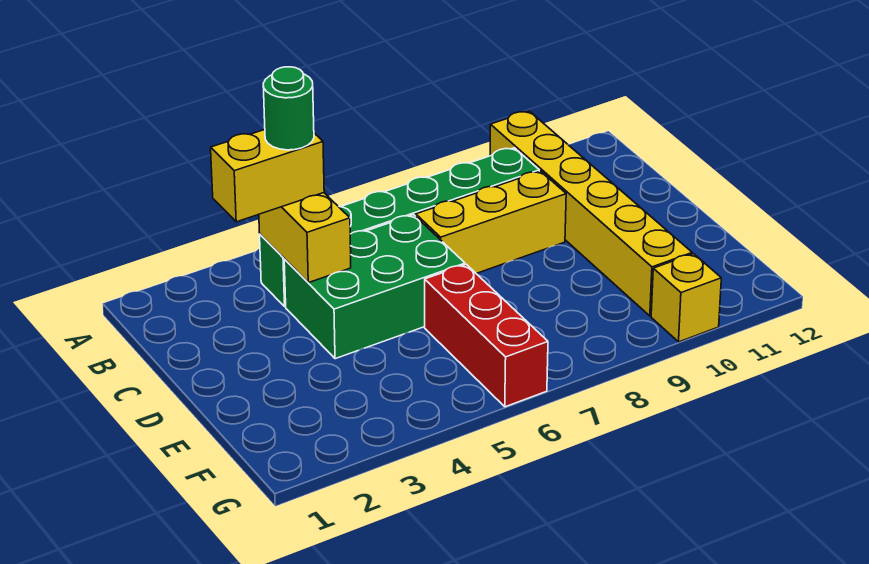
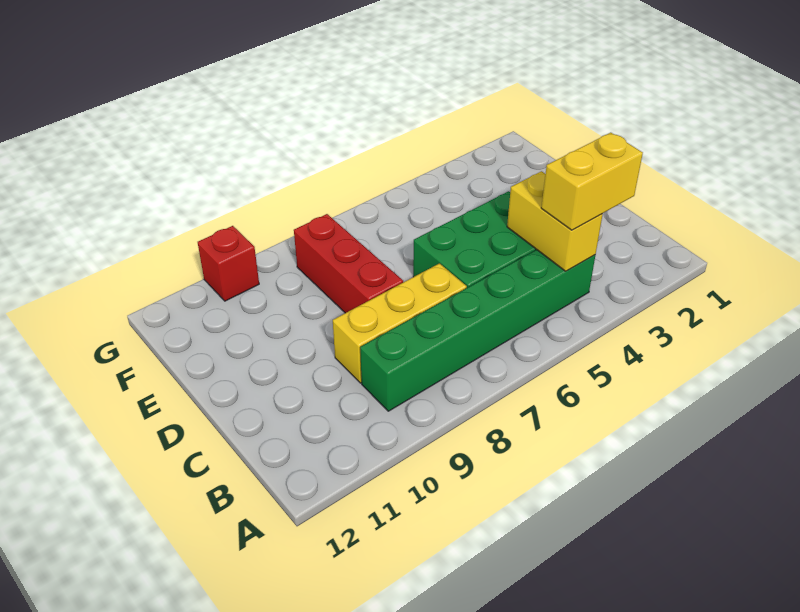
yellow 1x6 brick [490,111,692,316] -> none
green 1x1 round brick [263,67,314,150] -> none
red 1x3 brick [425,264,548,407] -> red 1x3 brick moved to [294,214,403,313]
yellow 1x1 brick [651,254,721,342] -> red 1x1 brick [198,226,259,301]

